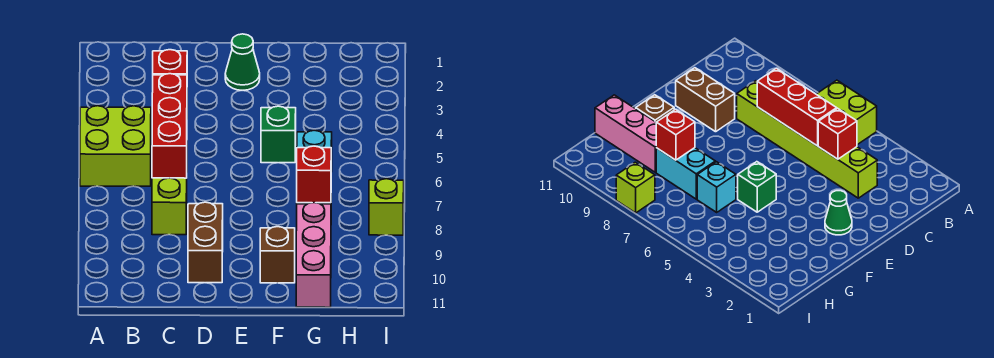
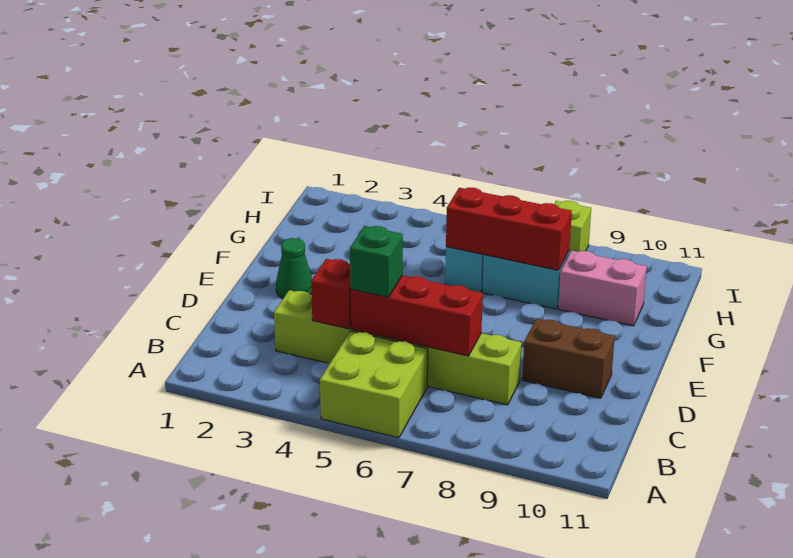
green 1x1 brick [261,106,296,163] -> green 1x1 brick moved to [350,226,403,297]
brown 1x1 brick [260,227,295,283] -> none
red 1x1 brick [297,146,331,203] -> red 1x3 brick [446,188,572,270]
pink 1x3 brick [296,203,331,307] -> pink 1x2 brick [558,250,647,326]

